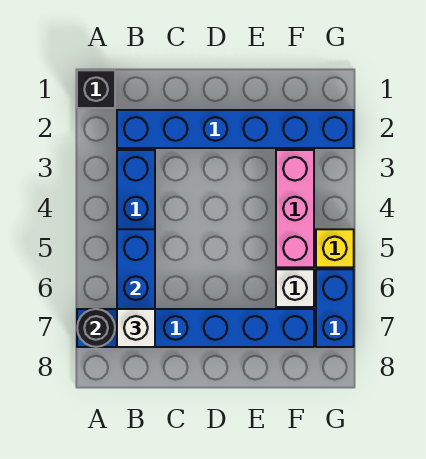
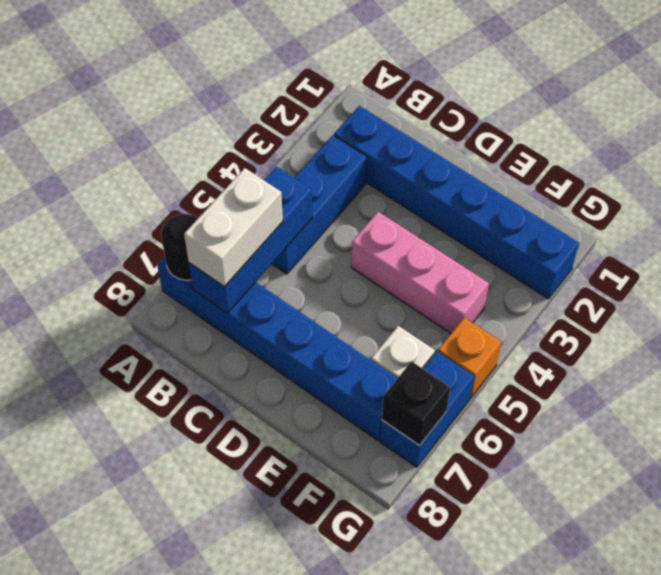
black 1x1 brick [77,70,115,108] -> black 1x1 brick moved to [382,361,450,446]
white 1x1 brick [117,309,155,347] -> white 1x2 brick [184,168,283,287]
pink 1x3 brick [276,150,314,267] -> pink 1x3 brick turned to [351,212,489,333]
yellow 1x1 brick [316,229,354,267] -> orange 1x1 brick [438,318,501,398]

